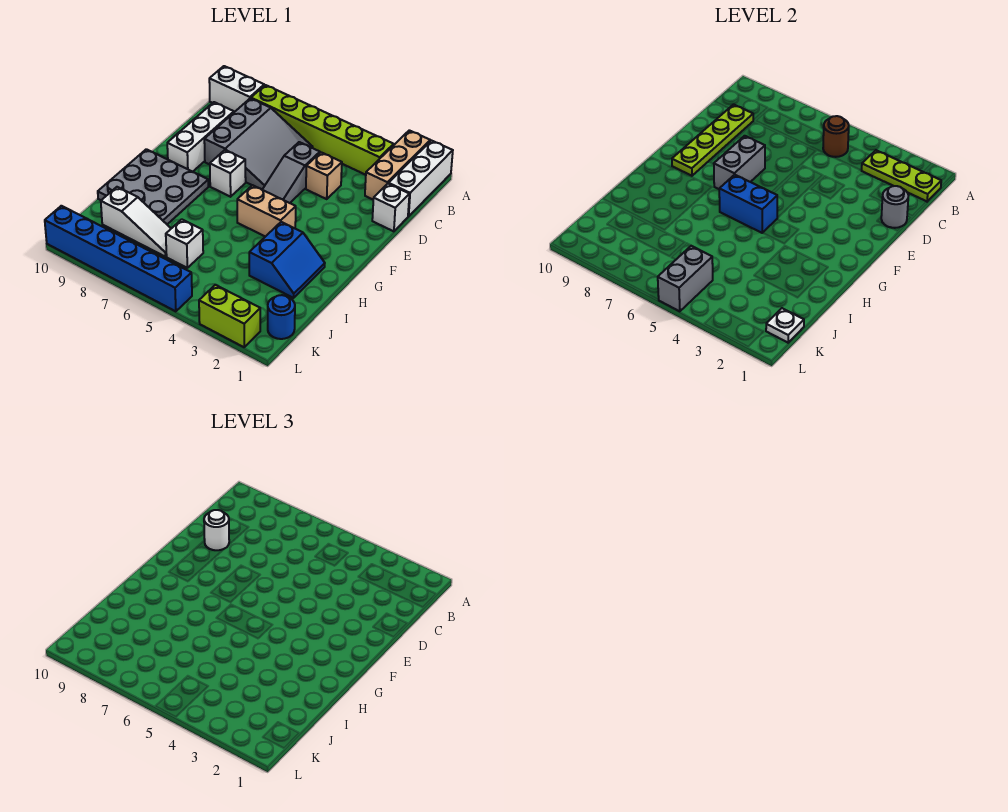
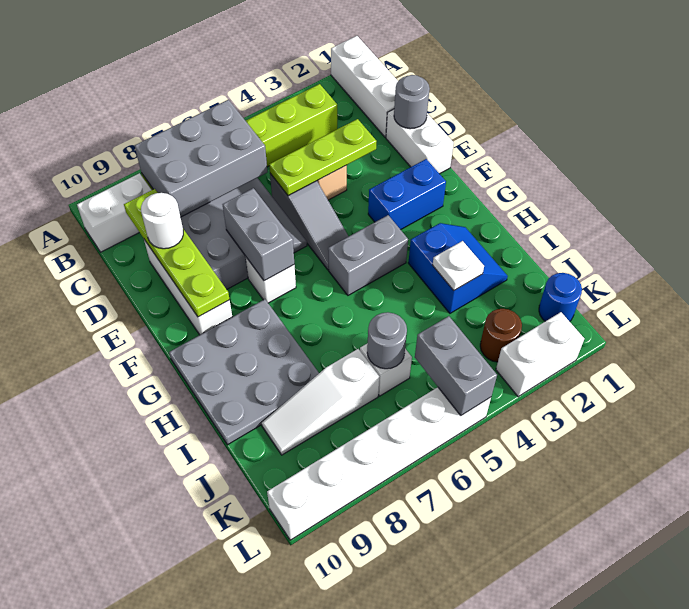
tan 1x3 brick [365,130,430,199] -> none
lime 1x3 plate [861,150,941,202] -> lime 1x3 plate moved to [269,119,377,196]
brown 1x1 round brick [823,116,849,157] -> brown 1x1 round brick moved to [480,309,522,362]
none -> grey 2x3 brick [135,100,267,217]
white 1x1 brick [372,184,409,231] -> white 1x2 brick [386,109,454,174]
tan 1x2 brick [237,185,296,237] -> grey 1x2 brick [328,215,408,295]
blue 1x2 brick [719,175,777,233] -> blue 1x2 brick moved to [368,159,446,230]
none -> grey 1x1 round brick [367,312,407,369]
white 1x3 slope [101,187,171,257] -> white 1x3 slope turned to [262,349,379,455]
white 1x1 plate [766,308,804,343] -> white 1x1 plate moved to [433,241,484,290]
lime 1x2 brick [199,285,260,347] -> white 1x2 brick [496,312,584,397]
blue 1x6 brick [45,206,192,311] -> white 1x6 brick [267,387,491,540]

